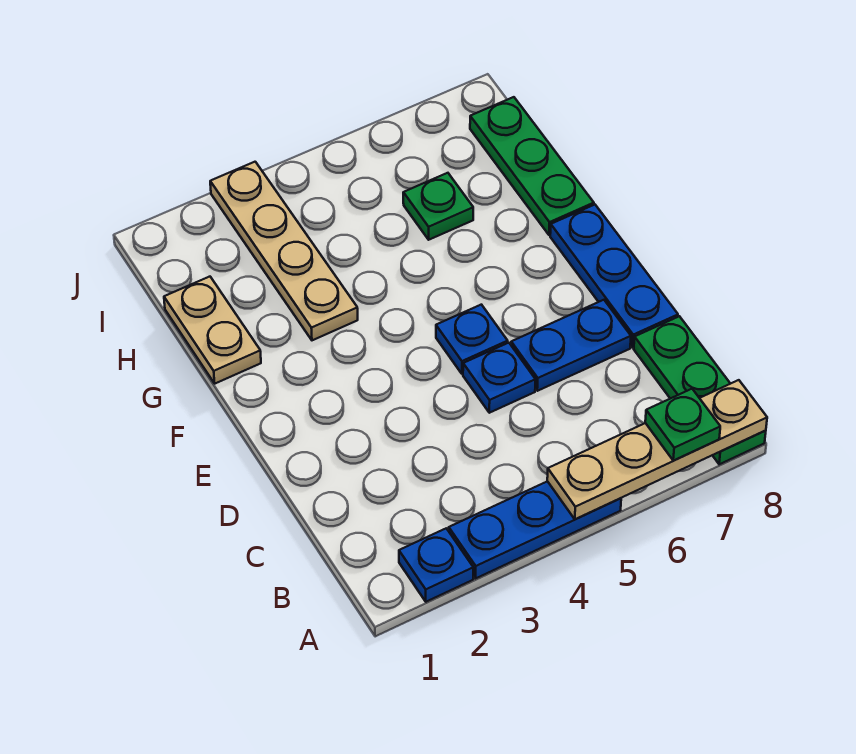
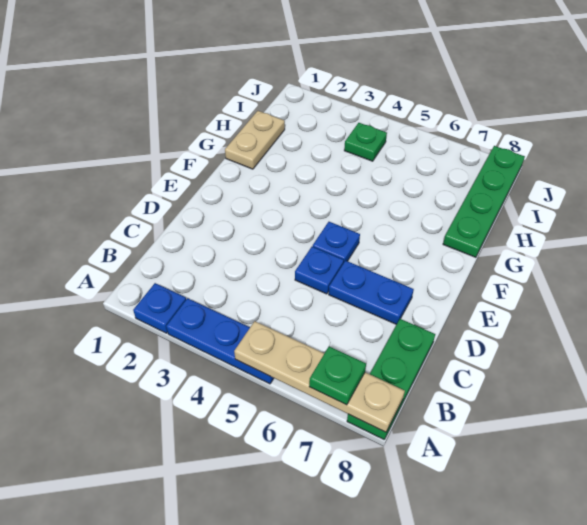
blue 1x3 plate [550,205,678,348] -> none
tan 1x4 plate [210,162,358,340] -> none
green 1x3 plate [470,97,594,235] -> green 1x4 plate [443,146,525,257]
green 1x1 plate [403,173,473,240] -> green 1x1 plate moved to [344,123,387,161]

